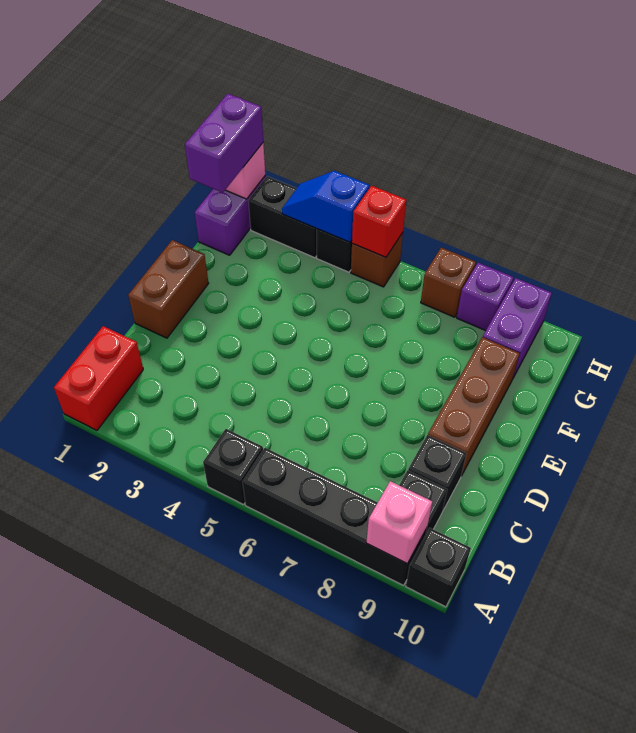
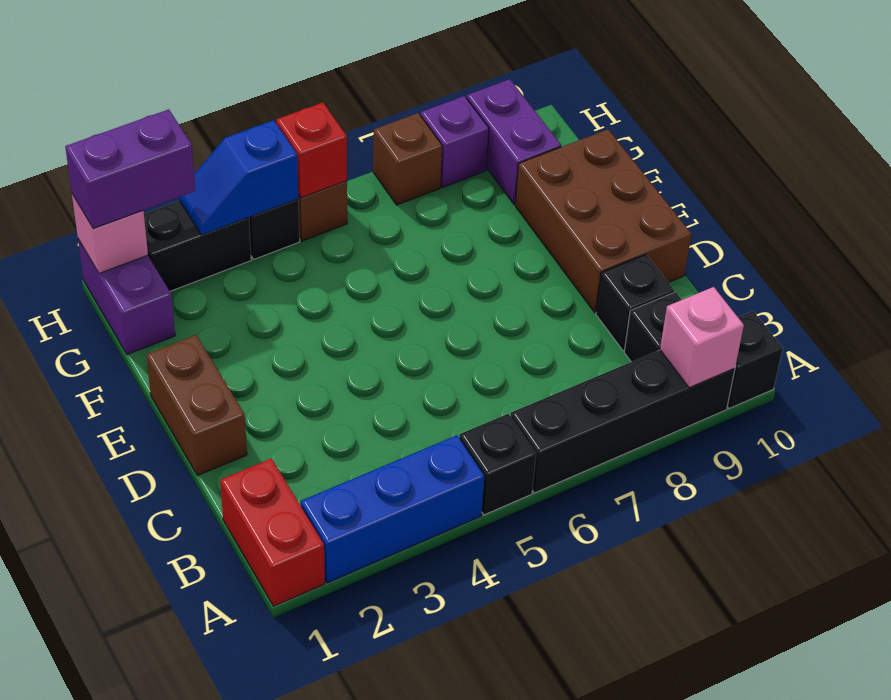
none -> blue 1x3 brick [301,435,484,583]
brown 1x3 brick [428,337,520,476] -> brown 2x3 brick [515,129,692,312]
purple 1x2 brick [185,94,263,193] -> purple 1x2 brick turned to [65,109,195,229]

